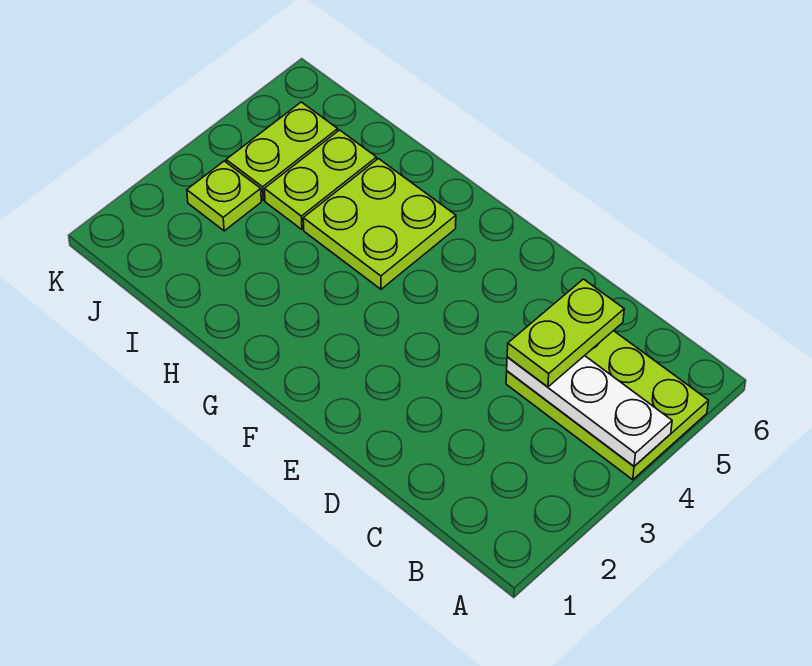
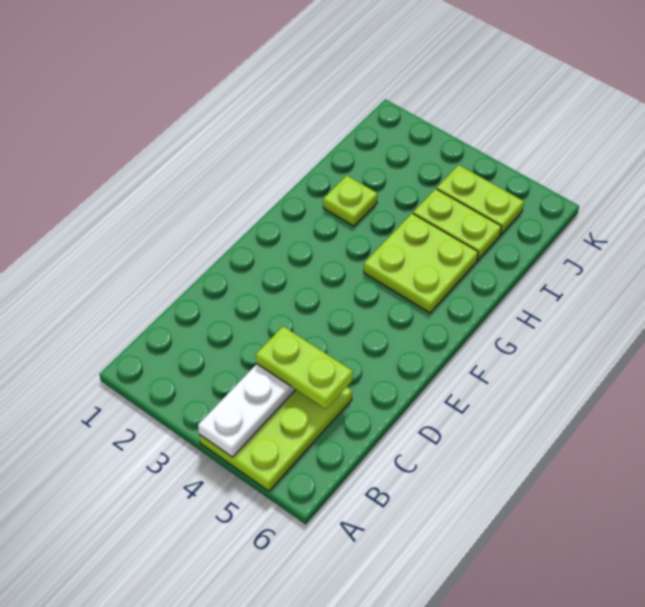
lime 1x1 plate [187,161,261,231] -> lime 1x1 plate moved to [323,176,378,226]

